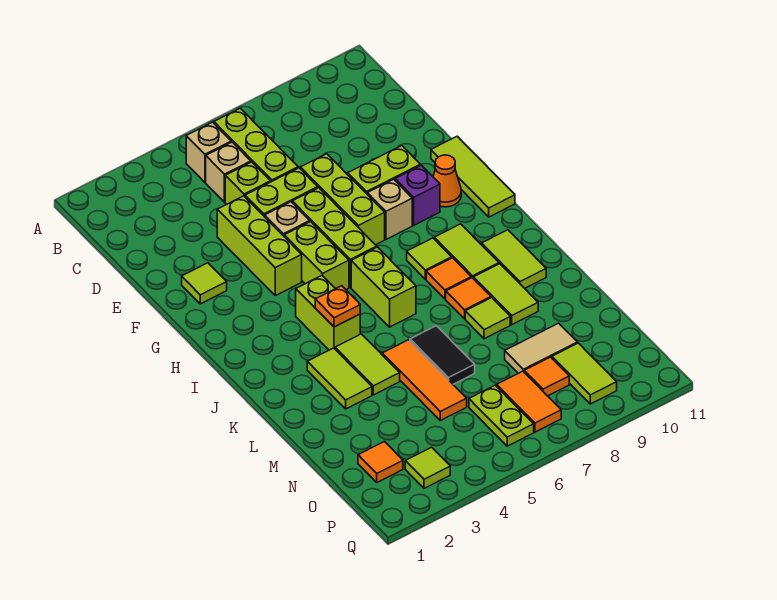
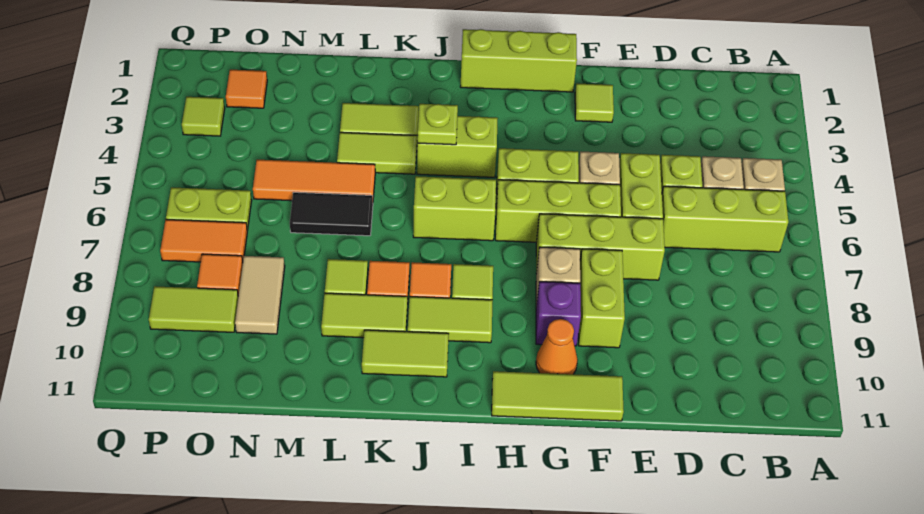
lime 1x3 brick [217,196,302,296] -> lime 1x3 brick moved to [460,29,577,92]
orange 1x1 plate [315,286,360,327] -> lime 1x1 plate [417,104,458,145]

